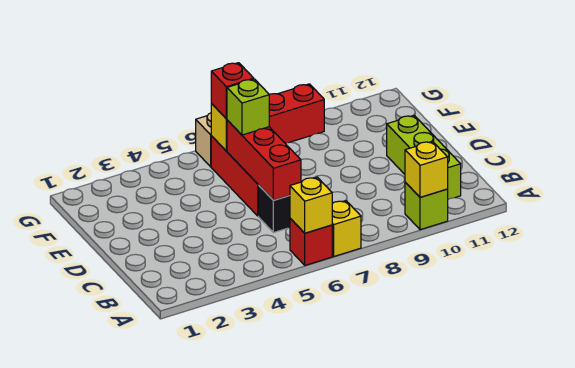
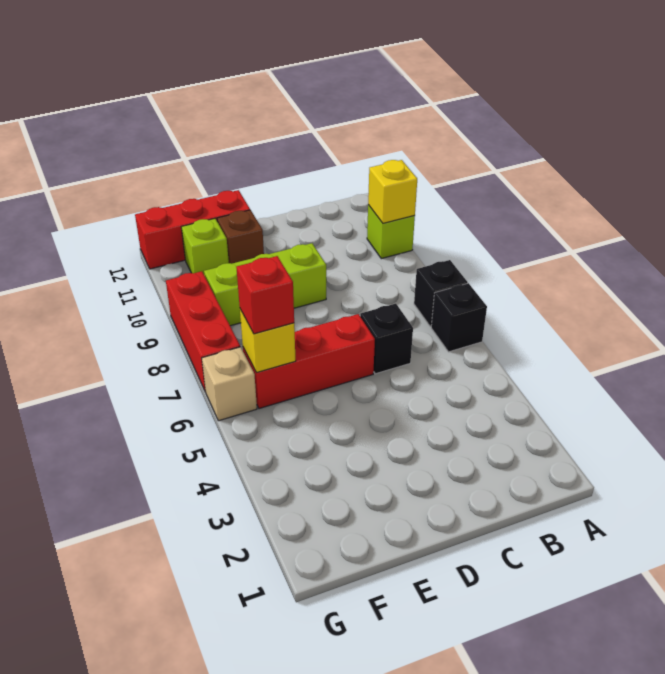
red 1x1 brick [290,218,332,265] -> black 1x1 brick [431,283,487,352]
yellow 1x1 brick [290,177,332,233] -> none
yellow 1x1 brick [332,201,361,256] -> black 1x1 brick [414,260,468,327]
lime 1x3 brick [387,115,461,199] -> lime 1x3 brick moved to [204,243,326,326]
red 1x3 brick [227,120,301,200] -> red 1x3 brick moved to [135,190,250,269]
lime 1x1 brick [227,79,269,135] -> lime 1x1 brick moved to [181,219,229,274]
none -> brown 1x1 brick [217,210,264,264]

